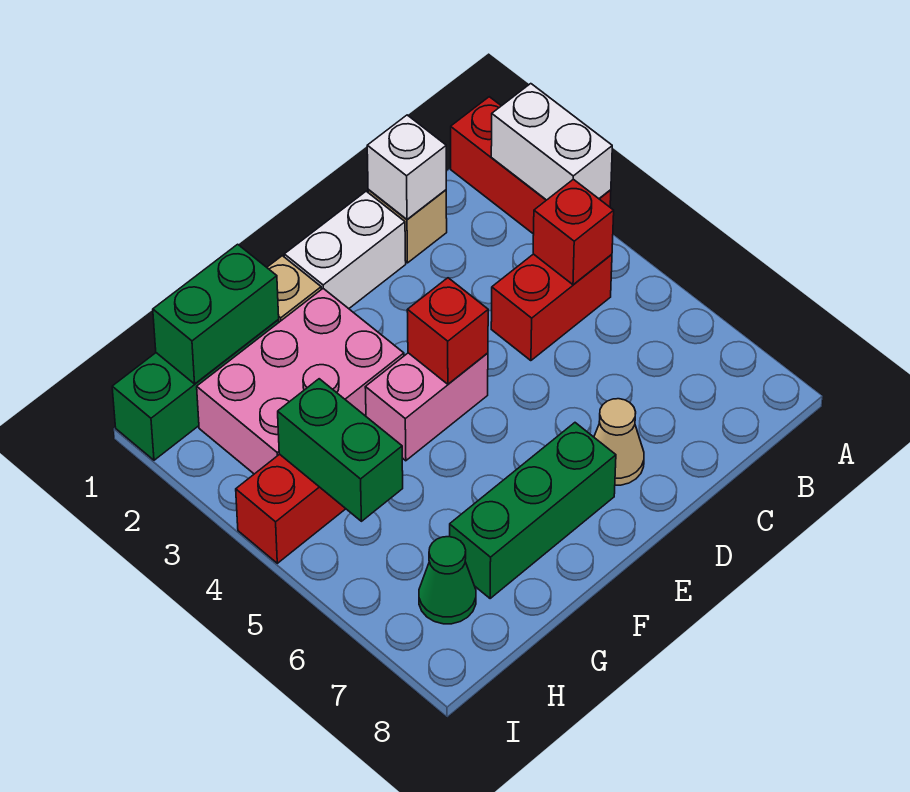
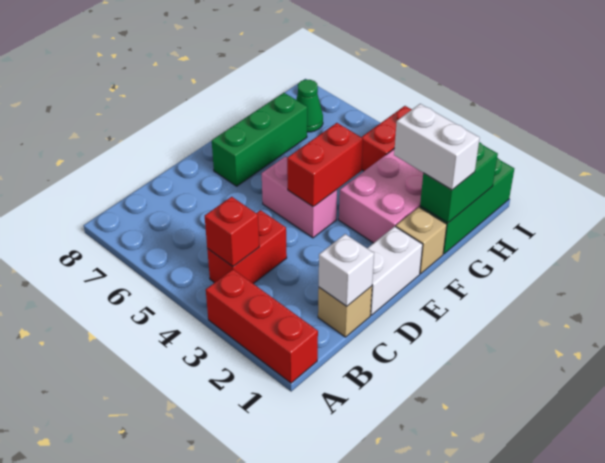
white 1x2 brick [491,84,612,200] -> white 1x2 brick moved to [394,104,480,190]
tan 1x1 cone [594,399,644,485] -> none
pink 1x2 brick [365,353,488,461] -> pink 1x2 brick turned to [262,157,337,238]
red 1x1 brick [407,278,488,384] -> red 1x2 brick [287,123,363,207]
green 1x2 brick [278,379,403,521] -> none

